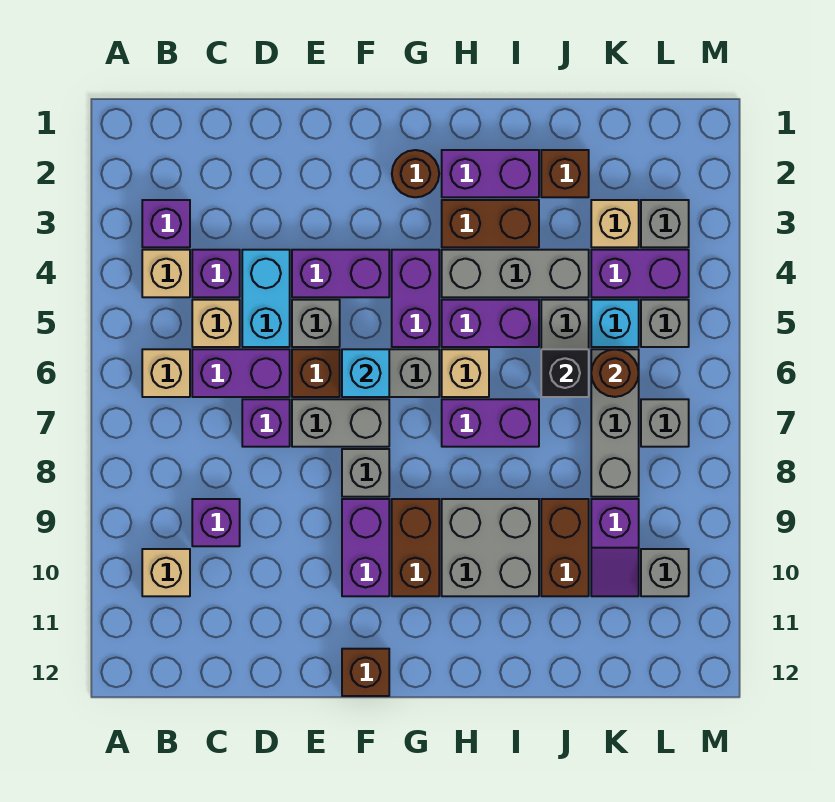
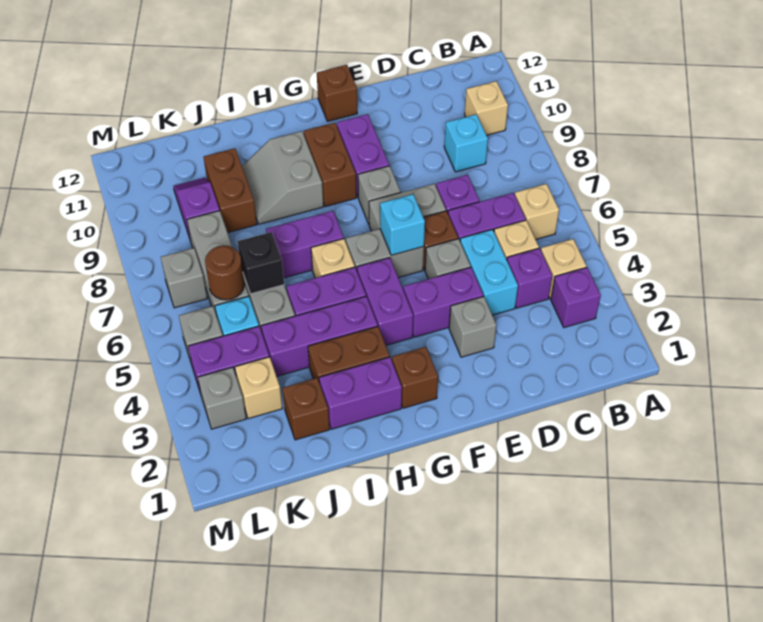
purple 1x1 brick [192,499,240,546] -> cyan 1x1 brick [444,114,488,172]
brown 1x1 round brick [392,150,439,197] -> brown 1x1 brick [392,347,438,408]
grey 1x3 brick [442,250,589,297] -> purple 1x3 brick [261,297,378,376]
grey 2x2 brick [442,499,539,596] -> grey 2x2 slope [242,131,323,224]
grey 1x1 brick [641,549,689,596] -> grey 1x1 brick moved to [449,296,496,357]

